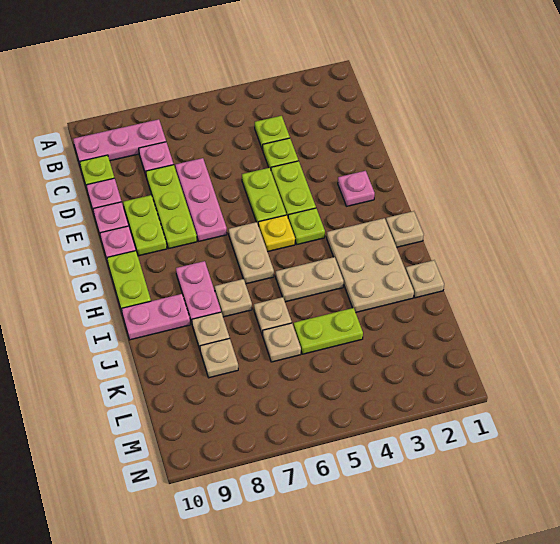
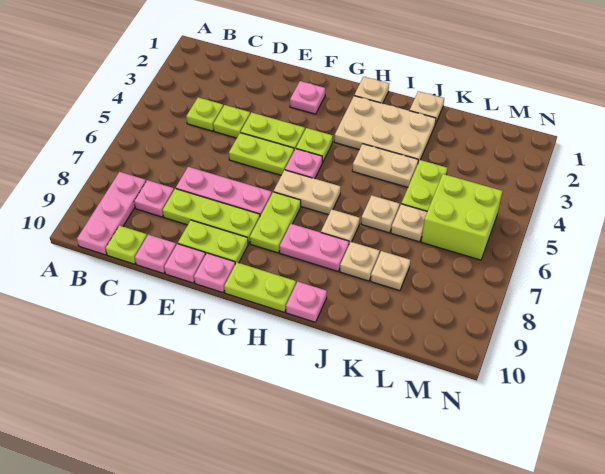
yellow 1x1 plate [258,215,295,252] -> pink 1x1 plate [285,149,322,179]
none -> lime 1x2 plate [250,192,301,253]
tan 1x2 plate [276,257,344,302] -> tan 1x2 plate turned to [352,144,418,187]
pink 1x2 plate [122,294,190,340] -> pink 1x1 plate [286,282,327,322]
none -> lime 2x2 brick [421,174,502,260]

